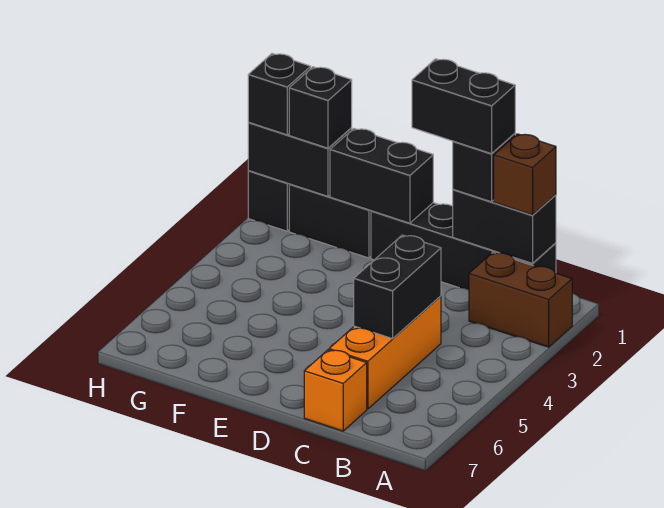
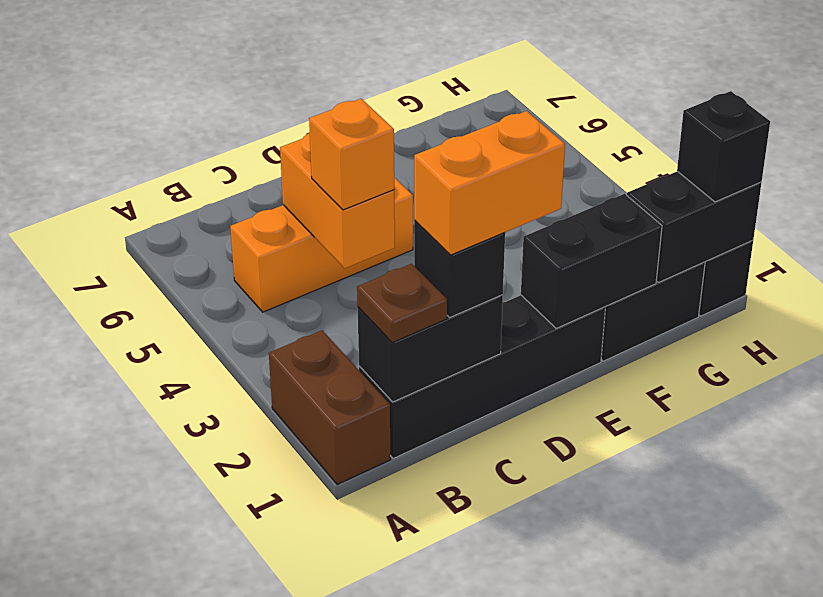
brown 1x2 brick [469,252,572,347] -> brown 1x2 brick turned to [269,330,390,485]
brown 1x1 brick [494,134,556,215] -> brown 1x1 plate [357,264,447,343]
black 1x2 brick [412,59,515,154] -> orange 1x2 brick [414,111,565,255]
orange 1x3 brick [329,296,441,409] -> orange 1x3 brick turned to [230,178,413,312]
black 1x2 brick [354,235,441,339] -> orange 1x2 brick [280,133,395,268]
orange 1x1 brick [304,350,367,431] -> orange 1x1 brick moved to [309,99,394,210]
black 1x1 brick [289,67,352,148] -> none

